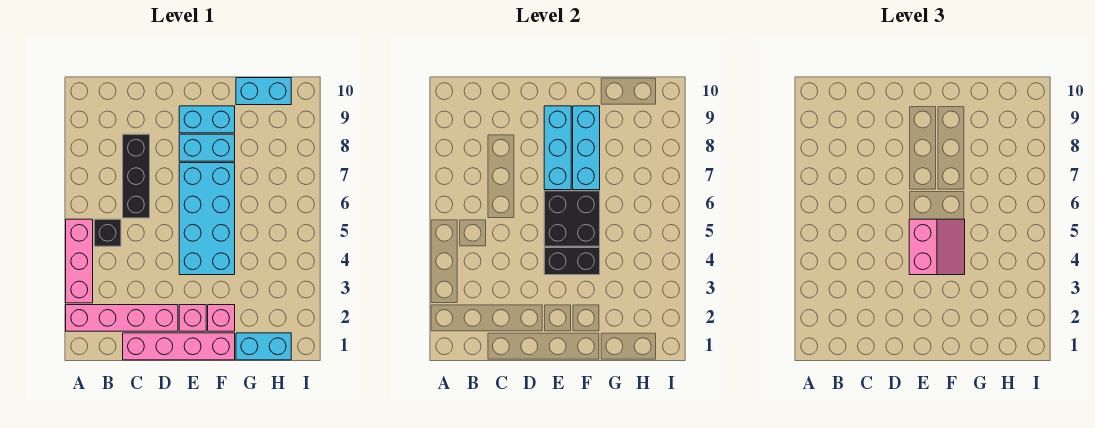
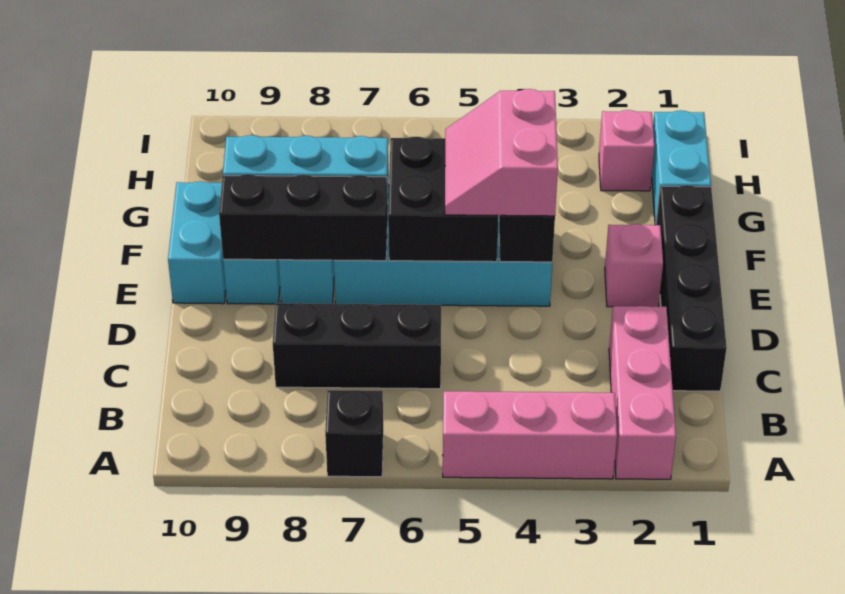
pink 1x4 brick [66,305,178,331] -> pink 1x3 brick [609,306,676,479]
black 1x1 brick [94,219,121,246] -> black 1x1 brick moved to [325,390,383,477]
pink 1x4 brick [123,333,235,360] -> black 1x4 brick [656,185,727,391]
pink 2x2 slope [909,219,965,275] -> pink 2x2 slope turned to [445,89,558,216]
cyan 1x3 brick [544,106,571,190] -> black 1x3 brick [219,174,387,261]
pink 1x1 brick [208,305,235,331] -> pink 1x1 brick moved to [599,110,654,191]
cyan 1x2 brick [236,78,291,105] -> cyan 1x2 brick moved to [168,181,226,304]

